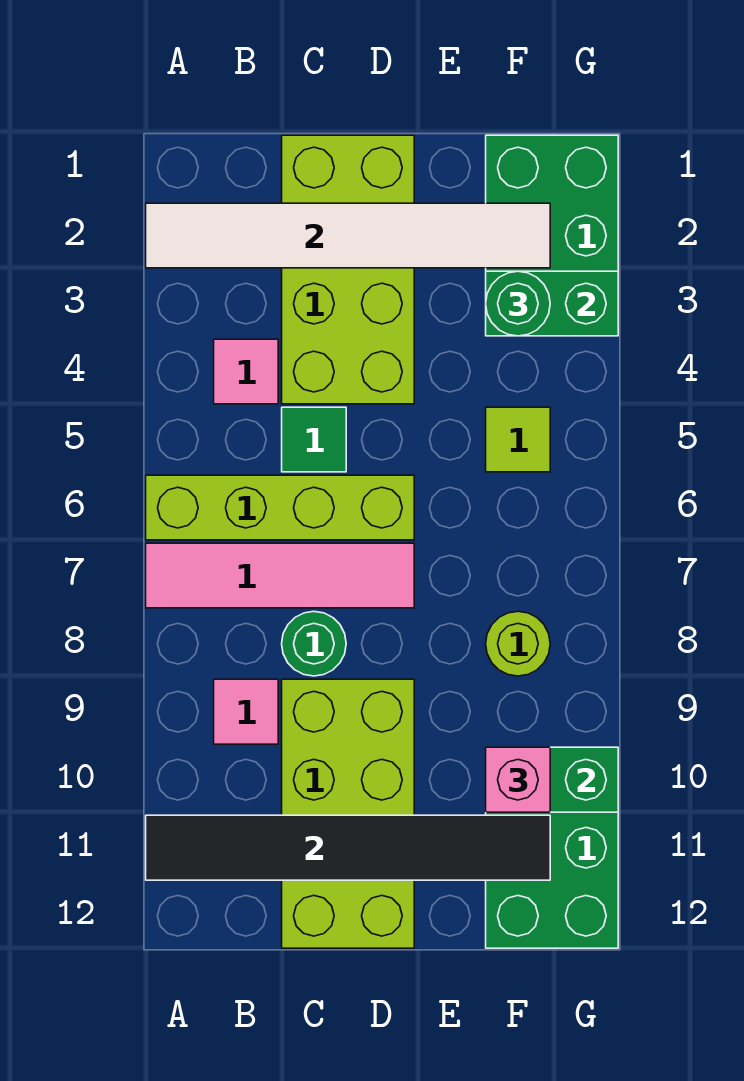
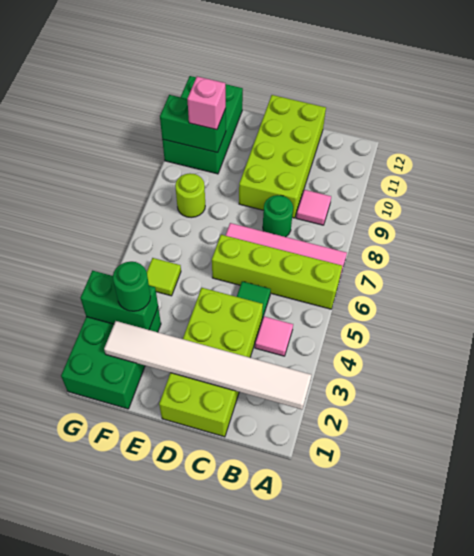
black 1x6 tile [146,815,550,880] -> none

